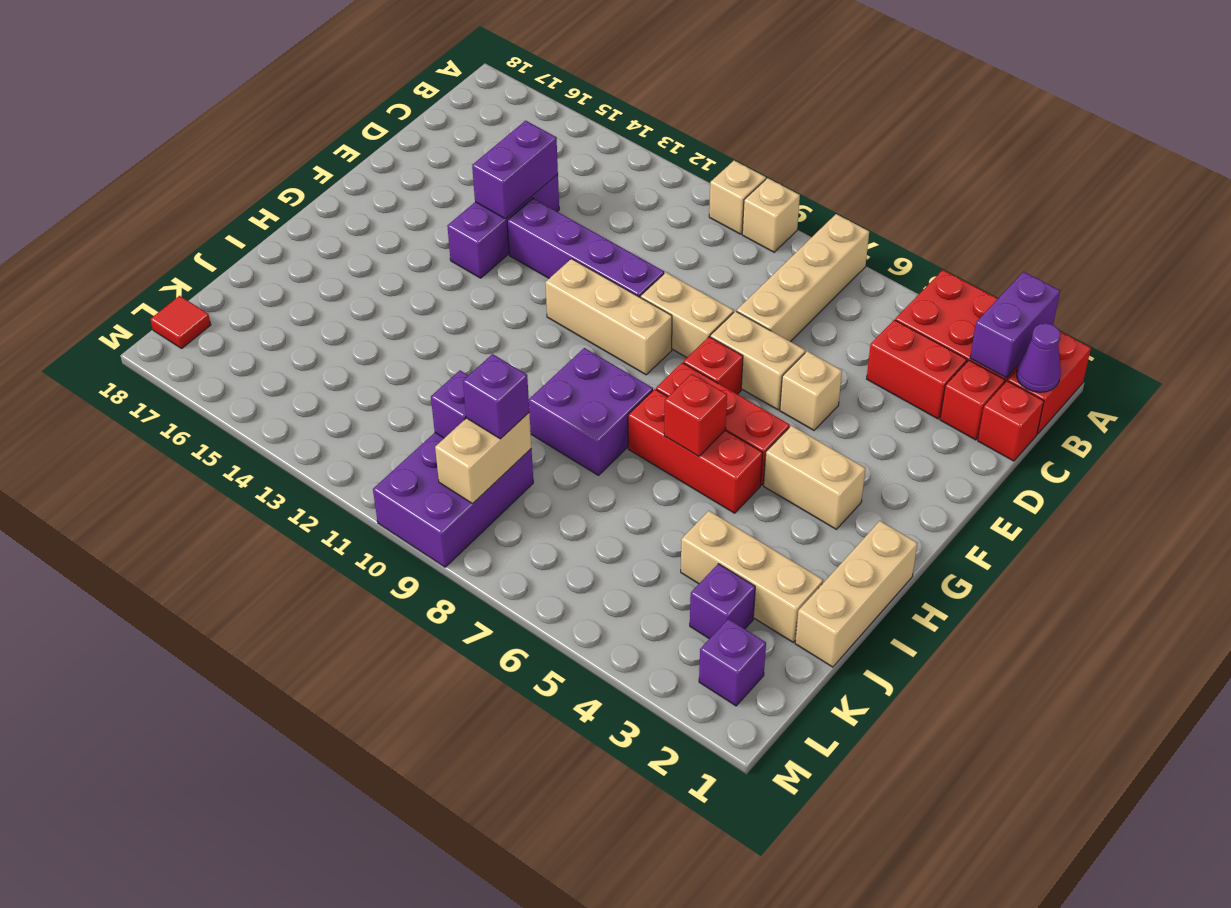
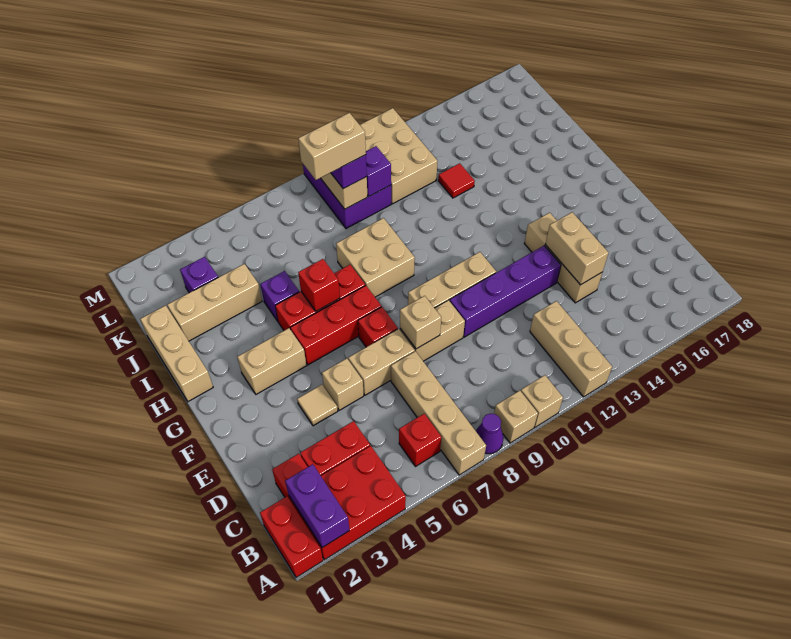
none -> tan 1x3 brick [530,301,612,397]
purple 1x1 cone [1017,323,1061,392] -> purple 1x1 cone moved to [476,414,504,454]
red 1x1 brick [978,381,1044,461] -> red 1x1 brick moved to [399,414,441,467]
purple 1x3 brick [447,174,559,278] -> tan 1x3 brick [524,213,602,303]
purple 1x2 brick [472,121,558,219] -> tan 1x2 brick [545,212,609,285]
none -> tan 1x1 tile [297,385,338,426]
none -> tan 1x1 brick [400,296,441,349]
purple 2x2 brick [529,348,653,475] -> tan 2x2 brick [336,218,415,297]
none -> tan 1x2 brick [298,113,366,180]
none -> tan 2x3 brick [360,108,437,204]
purple 1x1 brick [699,619,766,706] -> purple 1x1 brick moved to [260,271,299,321]
red 1x1 tile [150,296,211,348] -> red 1x1 tile moved to [438,163,475,198]

